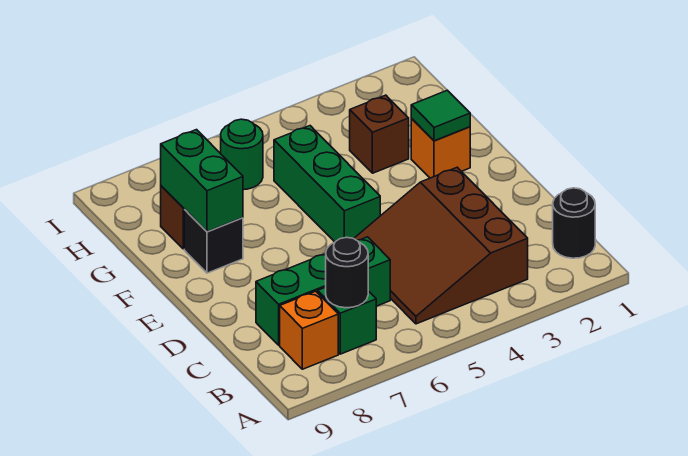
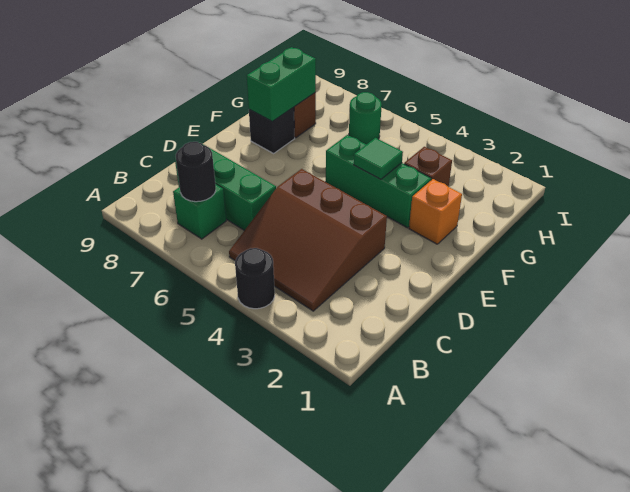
black 1x1 round brick [553,188,595,258] -> black 1x1 round brick moved to [235,248,275,309]
brown 3x3 slope [354,167,528,324] -> brown 3x3 slope turned to [229,169,387,311]
orange 1x1 brick [280,291,338,369] -> none
green 1x3 brick [274,126,380,242] -> green 1x3 brick turned to [326,135,431,228]
green 1x1 tile [411,90,470,141] -> green 1x1 tile moved to [354,138,403,179]

